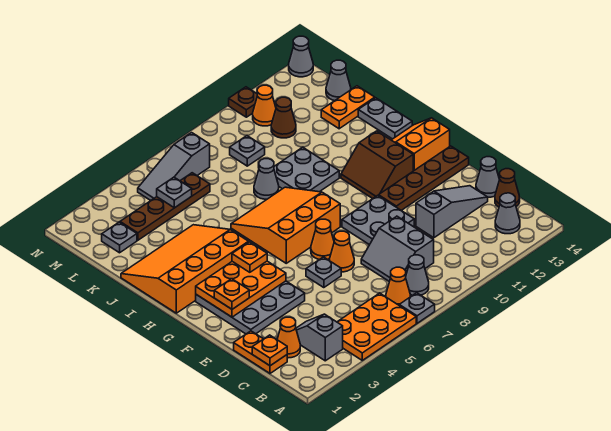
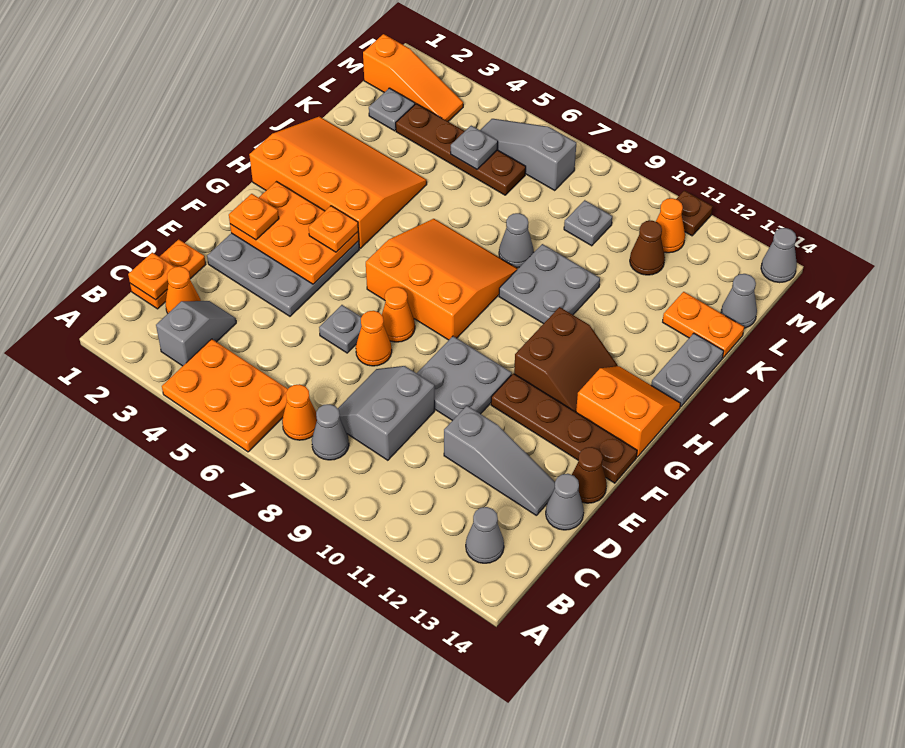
grey 1x1 plate [399,293,435,323] -> none
brown 1x1 cone [495,169,520,207] -> brown 1x1 cone moved to [572,447,607,503]
brown 2x2 slope [341,131,413,199] -> brown 2x2 slope turned to [514,307,618,412]
none -> orange 1x3 slope [363,34,463,121]

